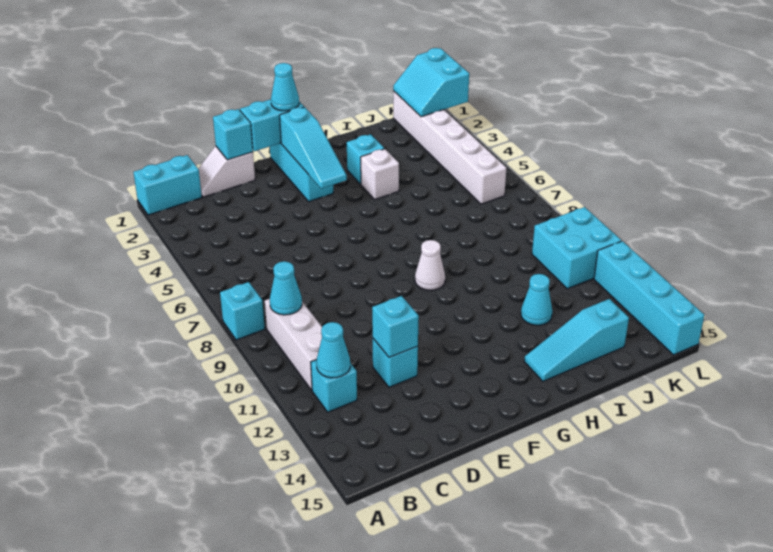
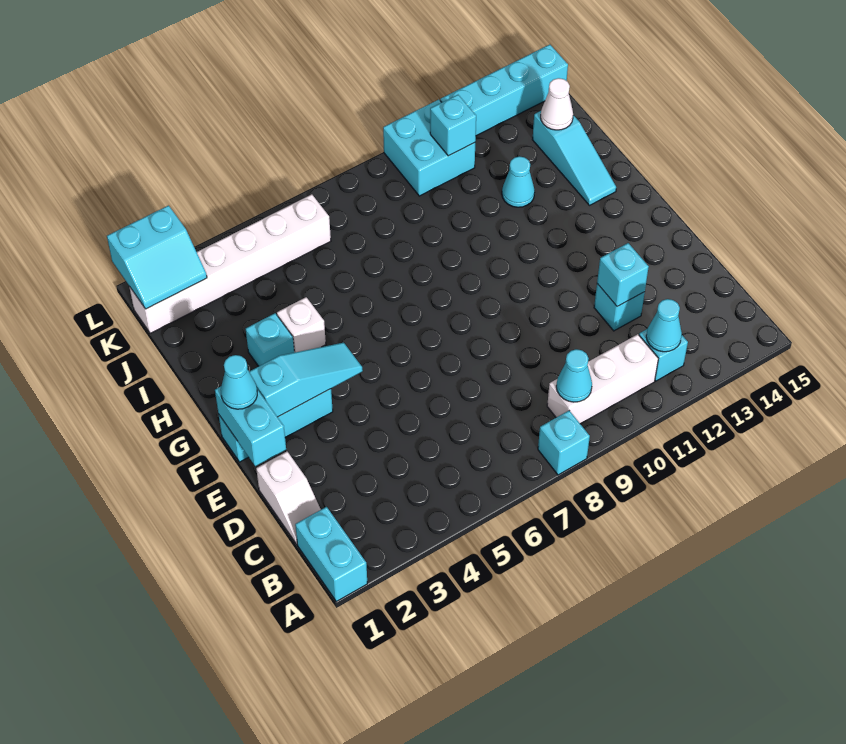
cyan 1x1 brick [213,109,253,160] -> cyan 1x1 brick moved to [430,95,476,156]
white 1x1 cone [415,240,445,290] -> white 1x1 cone moved to [541,78,573,130]

